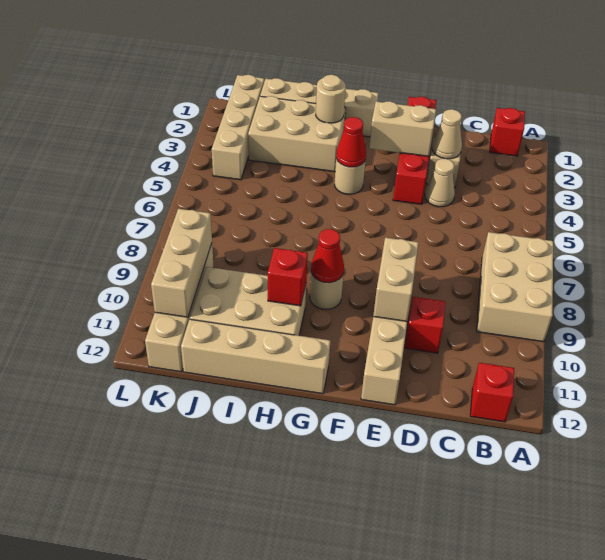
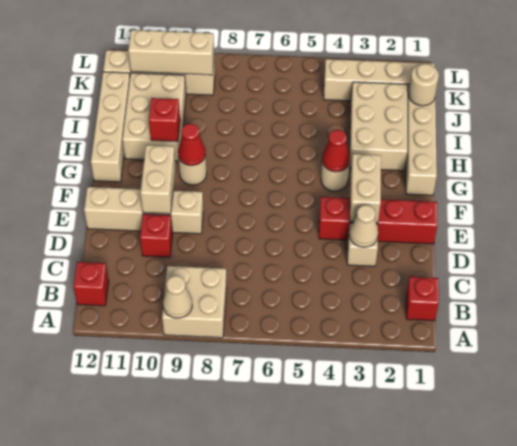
tan 2x3 brick [477,232,553,342] -> tan 2x2 brick [162,266,227,338]
tan 1x1 cone [425,159,455,207] -> tan 1x1 cone moved to [163,276,192,318]
tan 1x2 brick [373,238,419,321] -> tan 1x2 brick turned to [140,145,176,214]
tan 1x1 round brick [316,75,346,123] -> tan 1x1 round brick moved to [409,64,439,106]

